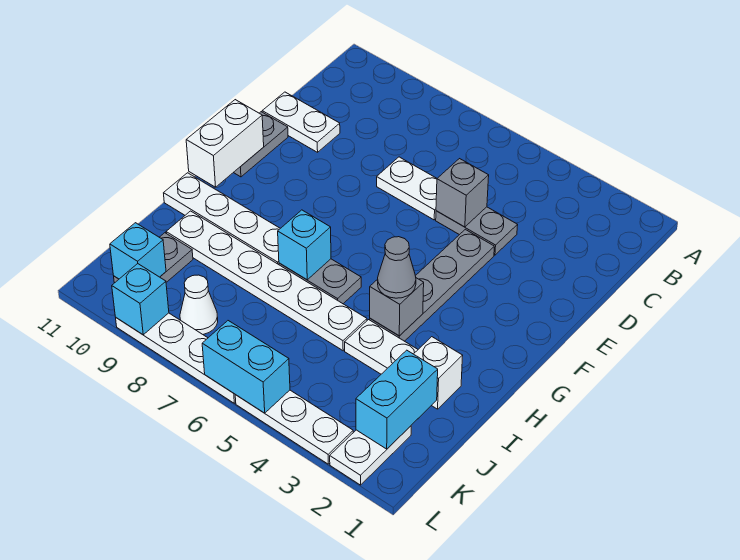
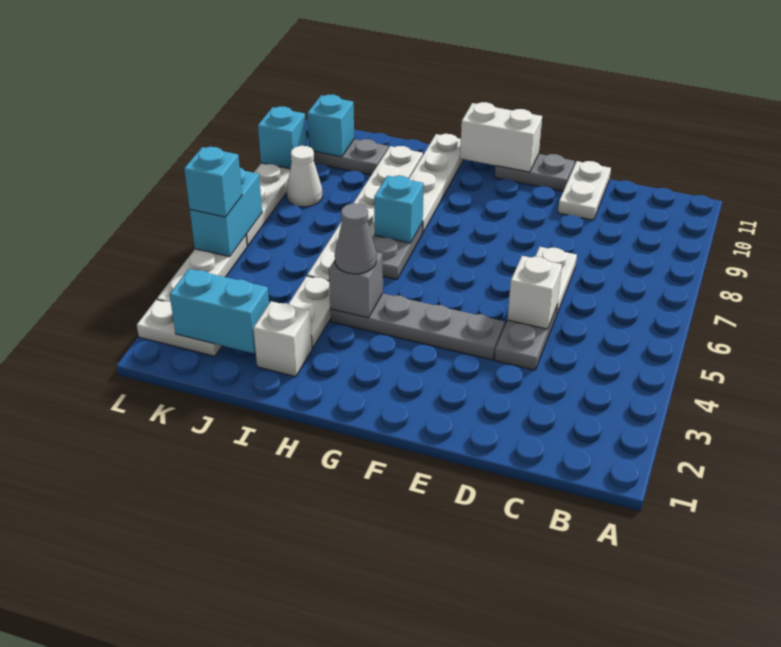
grey 1x1 brick [436,159,489,227] -> white 1x1 brick [508,256,562,329]
none -> cyan 1x1 brick [184,147,242,217]

